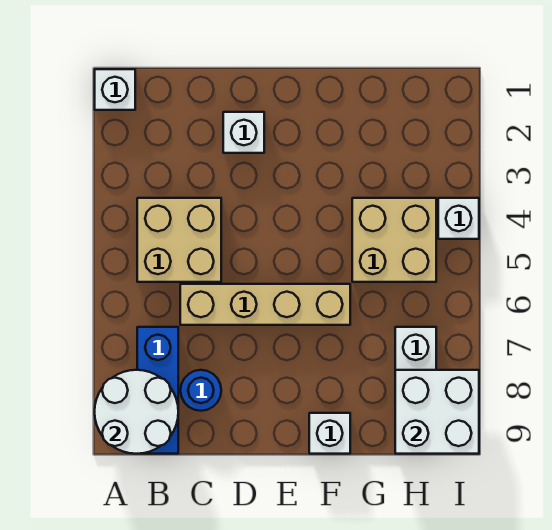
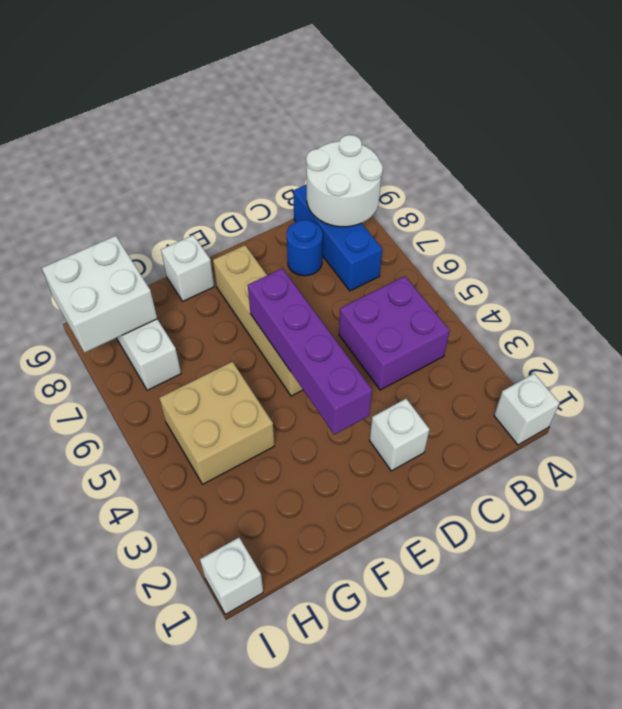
tan 2x2 brick [137,198,221,282] -> purple 2x2 brick [339,276,450,390]
tan 1x4 brick [180,284,350,325] -> tan 1x4 brick turned to [213,245,303,396]
none -> purple 1x4 brick [248,269,372,434]
white 1x1 brick [438,198,479,239] -> white 1x1 brick moved to [200,538,263,614]

